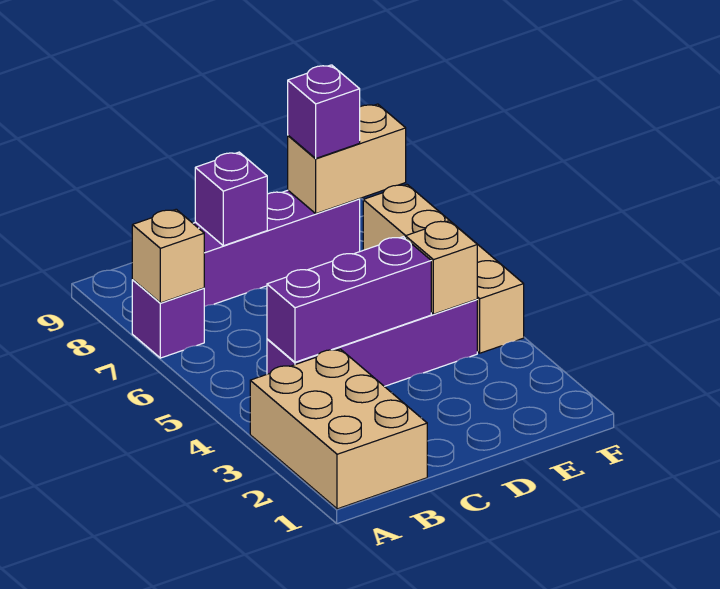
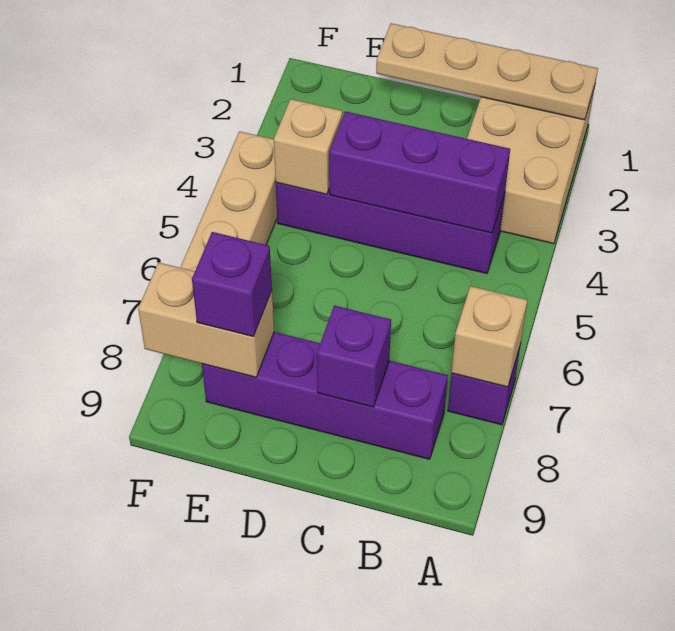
none -> tan 1x4 plate [376,23,598,120]

